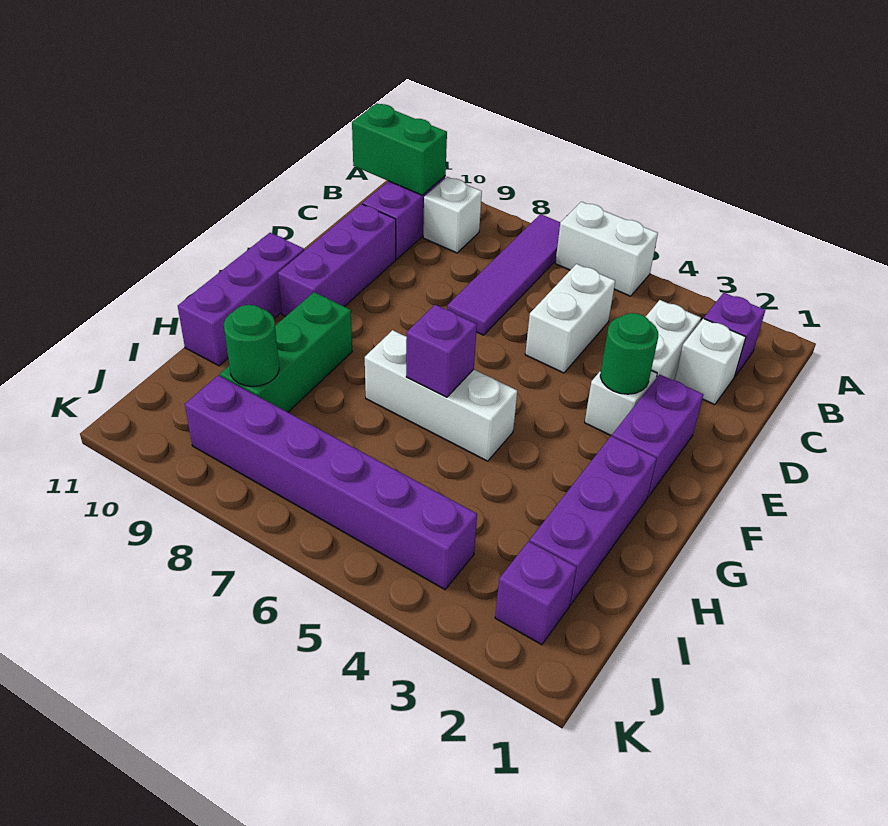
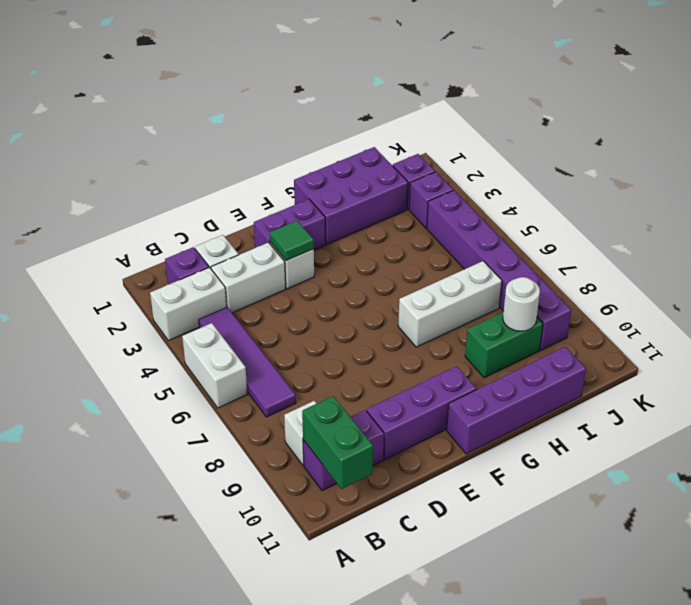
purple 1x4 tile [447,214,560,335] -> purple 1x4 tile turned to [199,307,296,417]
white 1x2 brick [525,264,615,373] -> white 1x2 brick moved to [150,267,227,341]
green 1x1 round brick [600,313,658,394] -> green 1x1 tile [270,221,314,261]
purple 1x3 brick [178,233,304,366] -> purple 1x4 brick [447,347,586,454]
purple 1x3 brick [530,436,657,605] -> purple 2x3 brick [294,147,408,244]
white 1x3 brick [365,330,517,461] -> white 1x3 brick turned to [398,261,502,347]
purple 1x1 brick [406,305,477,397] -> purple 1x1 brick moved to [409,172,453,228]
green 1x3 brick [220,292,352,412] -> green 1x2 brick [465,312,543,378]
green 1x1 round brick [224,305,279,387] -> white 1x1 round brick [503,277,540,331]

